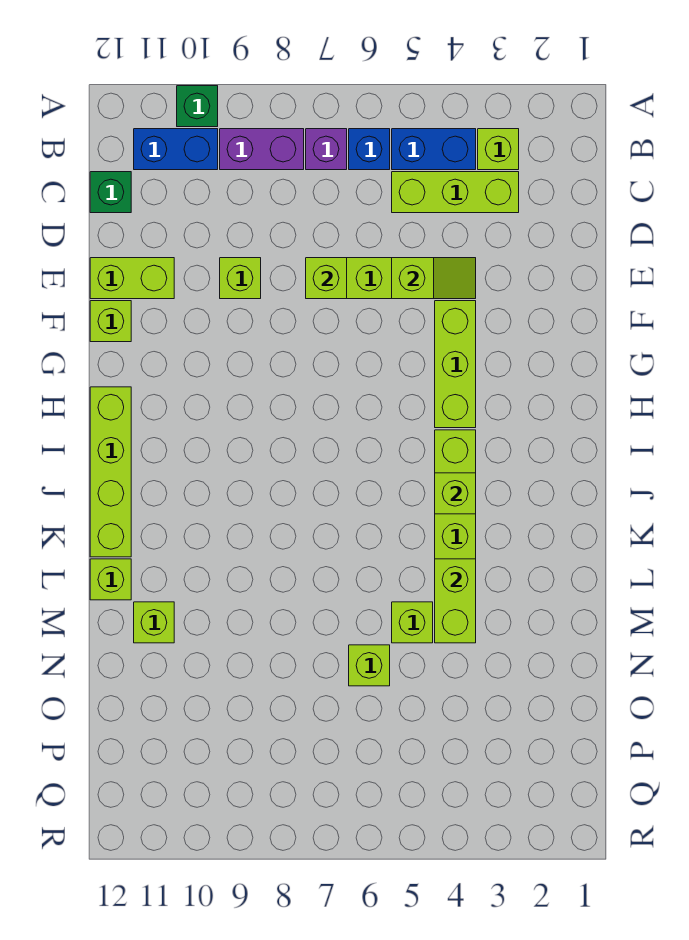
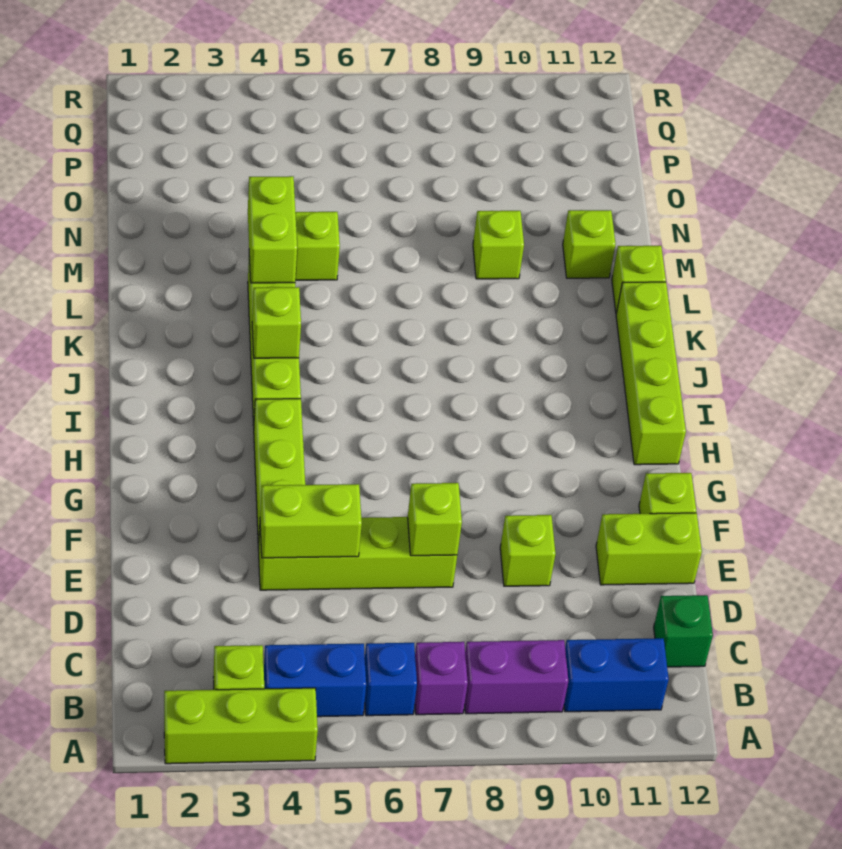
green 1x1 brick [177,86,218,127] -> none
lime 1x3 brick [392,172,519,213] -> lime 1x3 brick moved to [164,688,318,764]
lime 1x2 slope [392,258,476,299] -> lime 1x2 brick [260,484,362,558]
lime 1x1 brick [349,645,390,686] -> lime 1x1 brick moved to [473,211,524,279]

